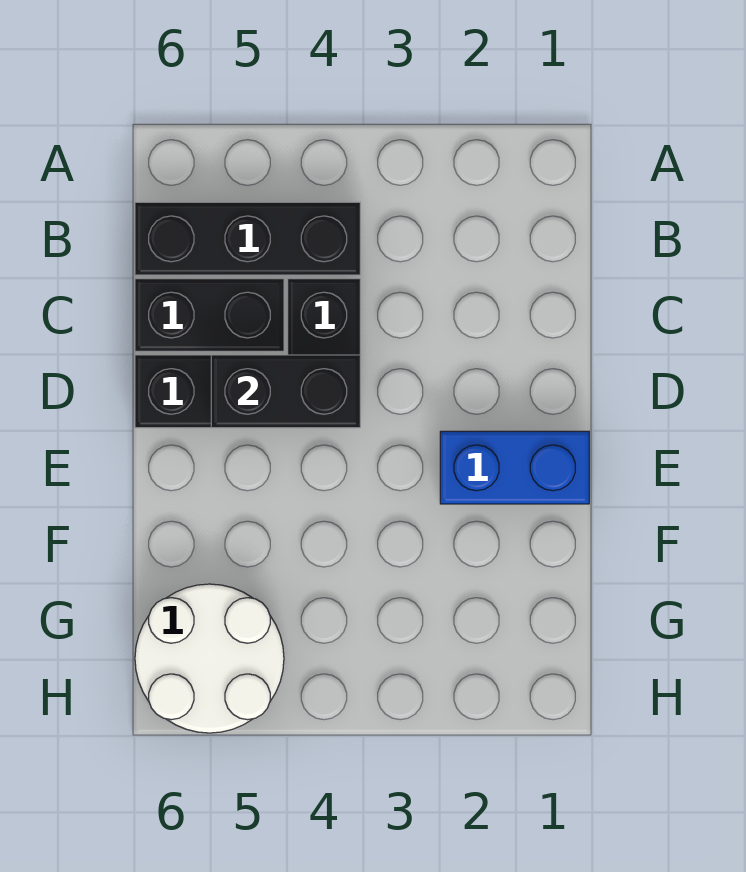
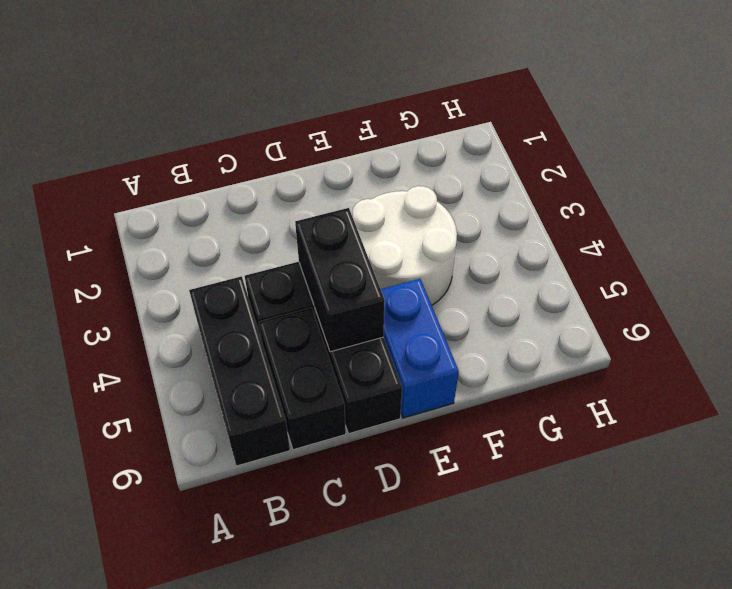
blue 1x2 brick [440,431,589,504] -> blue 1x2 brick moved to [381,279,459,418]
white 2x2 round brick [135,584,284,733] -> white 2x2 round brick moved to [352,186,457,305]

